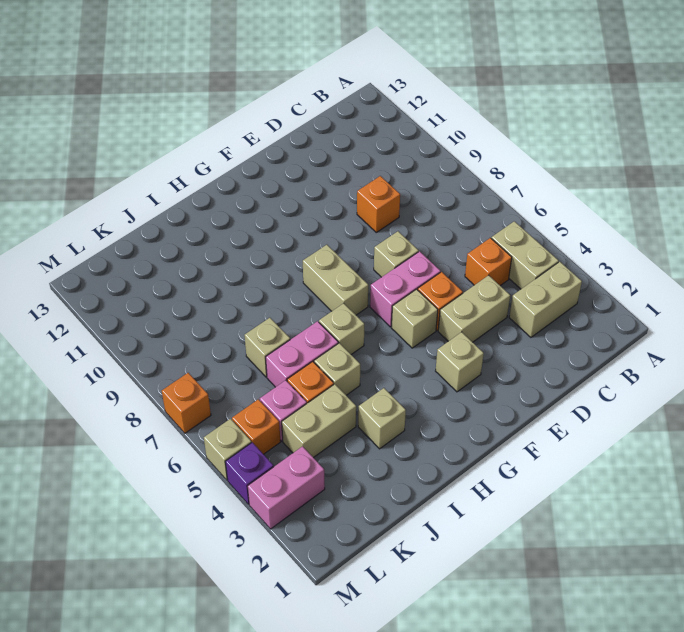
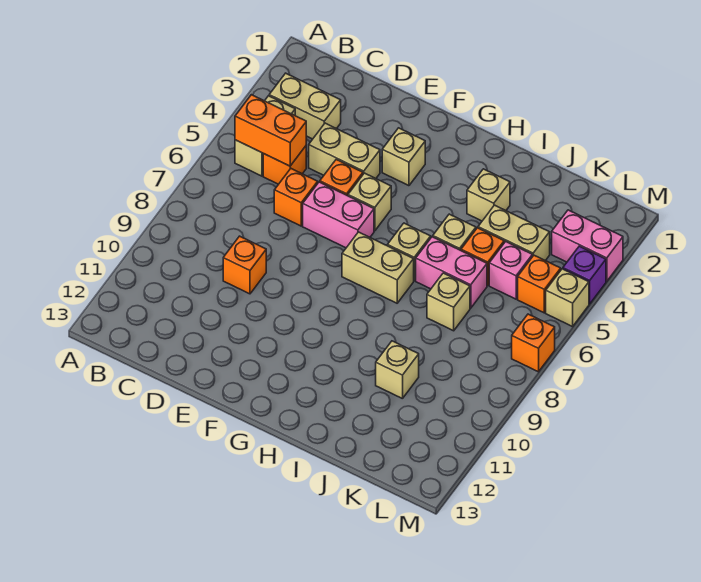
none -> orange 1x2 brick [235,95,306,166]
none -> orange 1x1 brick [274,169,318,226]
tan 1x1 brick [374,231,419,277] -> tan 1x1 brick moved to [376,341,419,399]
tan 1x2 brick [303,245,368,315] -> tan 1x2 brick turned to [342,232,414,303]

